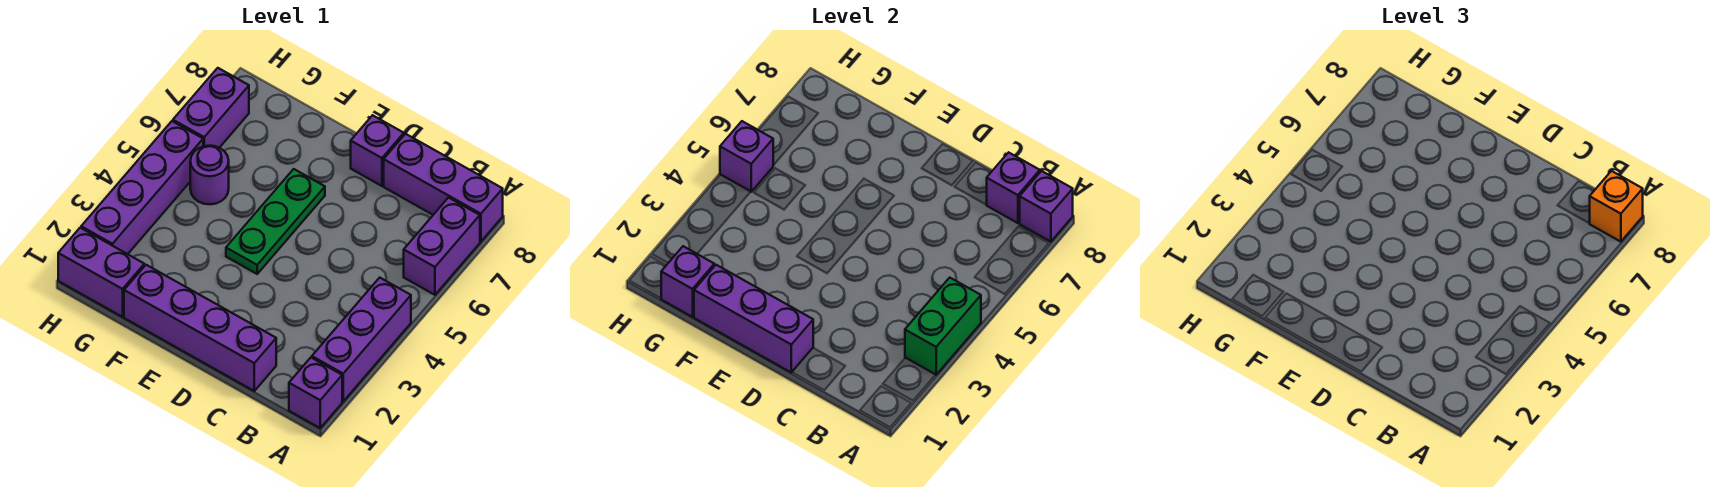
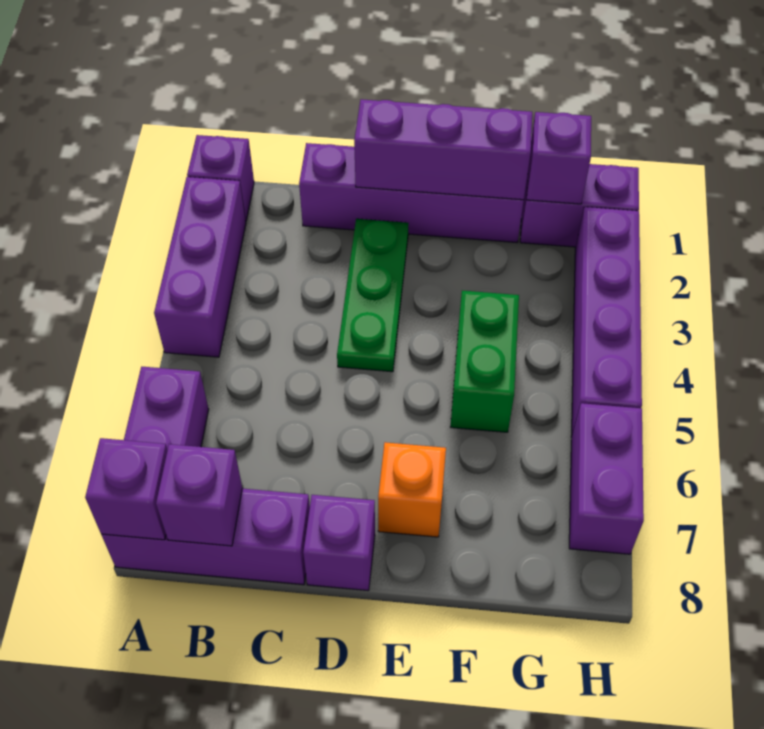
green 1x2 brick [905,278,981,375] -> green 1x2 brick moved to [451,291,519,432]
orange 1x1 brick [1589,171,1643,242] -> orange 1x1 brick moved to [378,442,446,537]
green 1x3 plate [226,169,325,274] -> green 1x3 plate moved to [337,219,408,372]
purple 1x1 round brick [190,146,229,204] -> none
purple 1x1 brick [720,121,773,192] -> none

